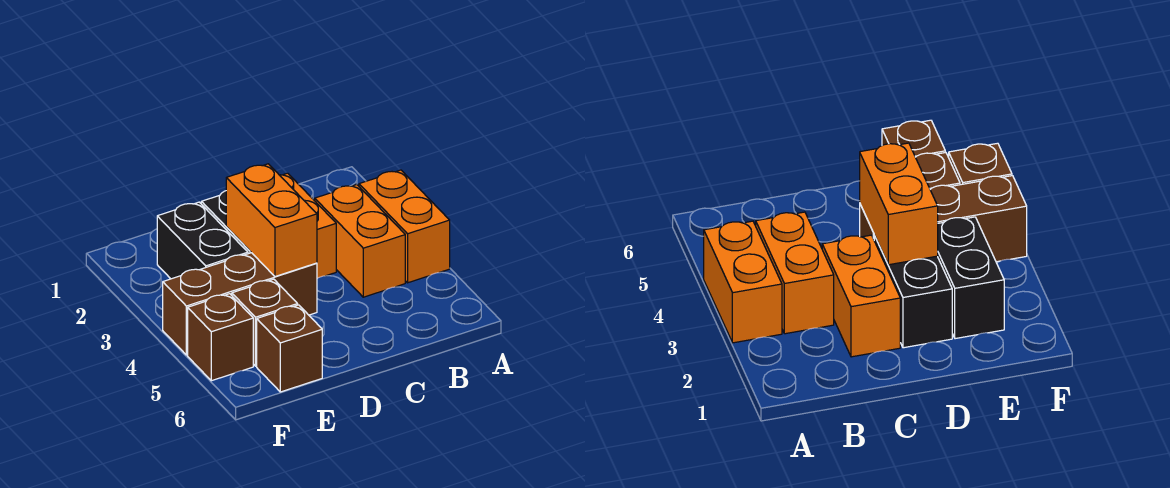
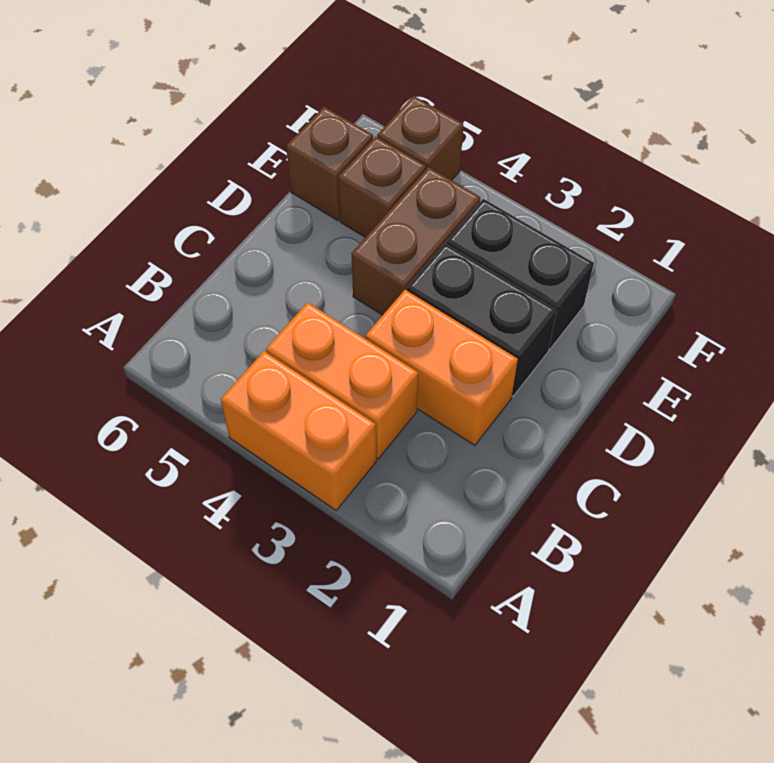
orange 1x2 brick [226,164,317,276] -> none
brown 1x3 brick [163,253,317,355] -> brown 1x2 brick [351,167,480,315]

